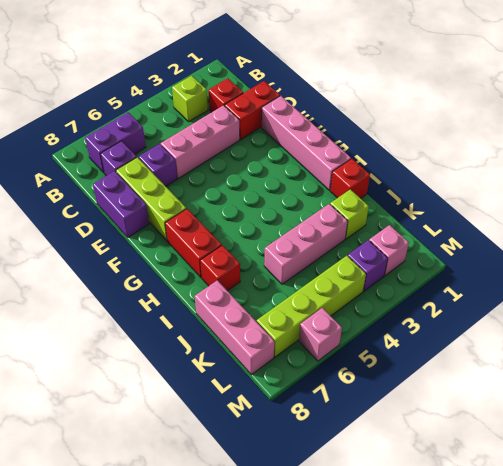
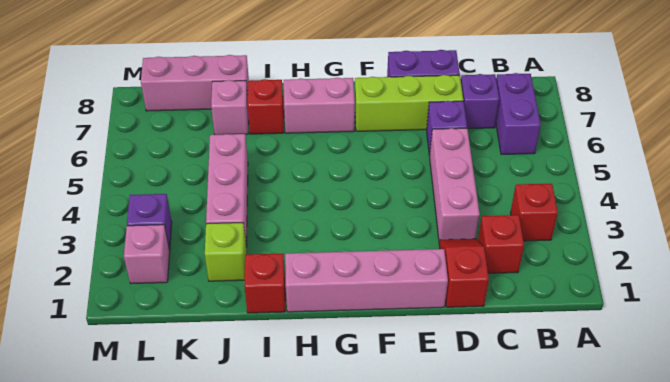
lime 1x1 brick [172,76,208,121] -> red 1x1 brick [510,184,558,241]
red 1x2 brick [225,81,280,139] -> red 1x2 slope [439,239,489,307]
red 1x2 brick [165,209,222,277] -> pink 1x2 brick [284,78,355,133]
lime 1x4 brick [257,256,366,357] -> none
pink 1x1 brick [299,308,342,361] -> pink 1x1 brick moved to [211,80,249,135]

